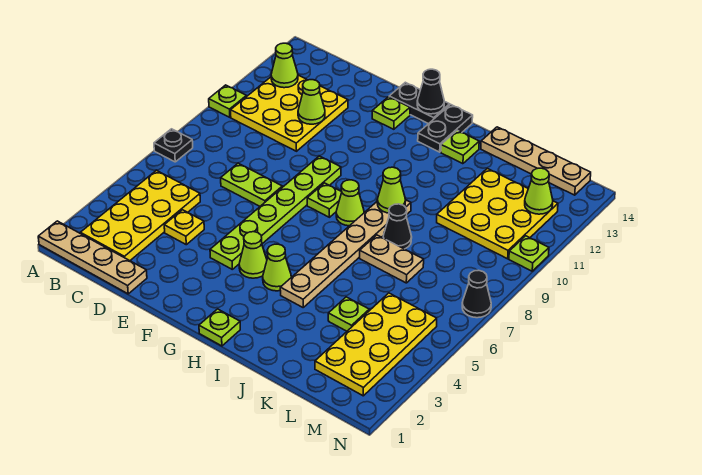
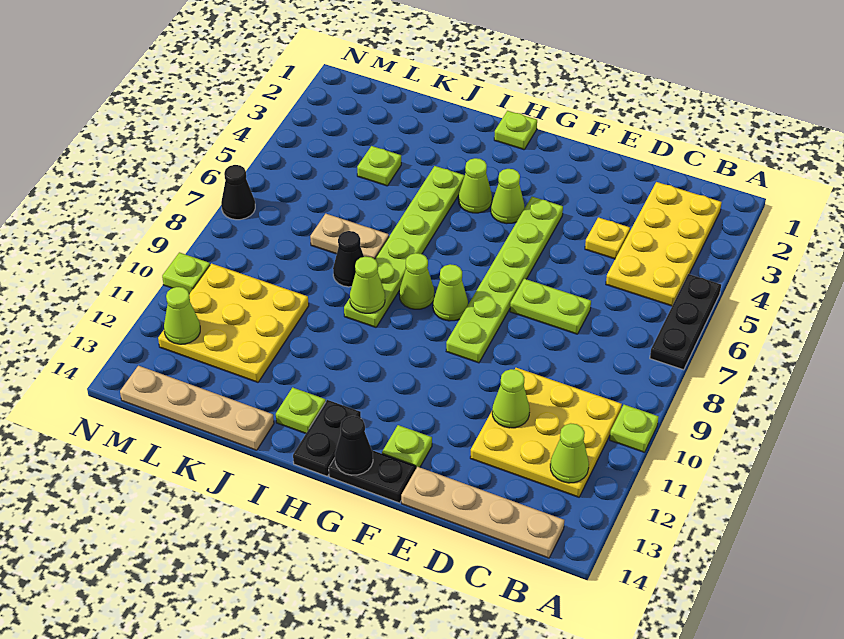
tan 1x4 plate [38,221,147,294] -> tan 1x4 plate moved to [401,467,564,558]
black 1x1 plate [154,129,193,162] -> black 1x3 plate [650,274,721,370]
lime 1x1 plate [307,183,342,217] -> lime 1x1 cone [433,264,468,321]
tan 1x6 plate [280,200,411,307] -> lime 1x6 plate [344,166,465,327]
yellow 2x4 plate [315,293,437,396] -> none

